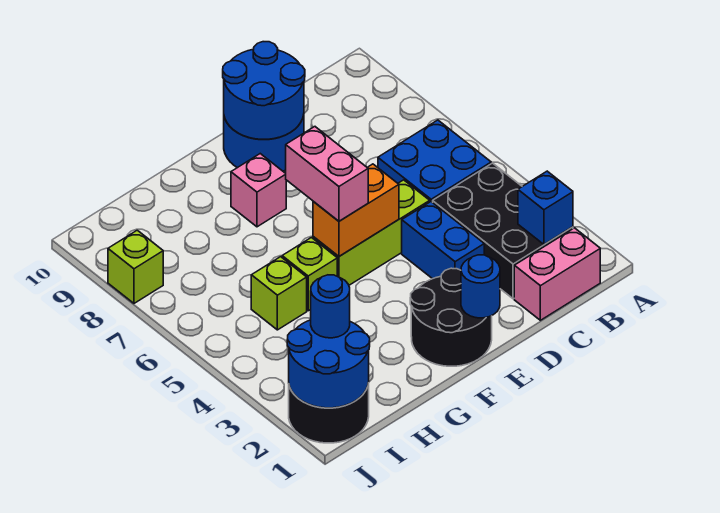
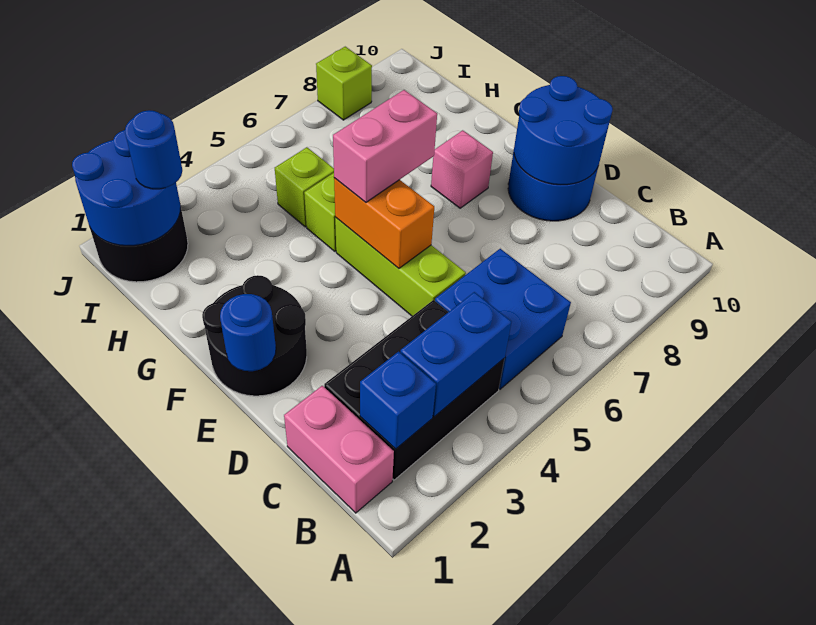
blue 1x2 brick [402,202,484,279] -> blue 1x2 brick moved to [400,292,512,417]

